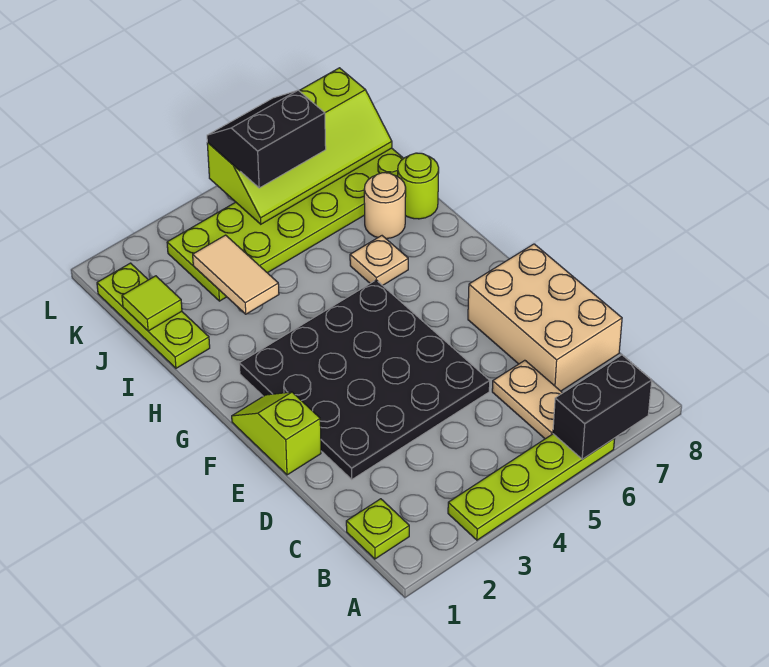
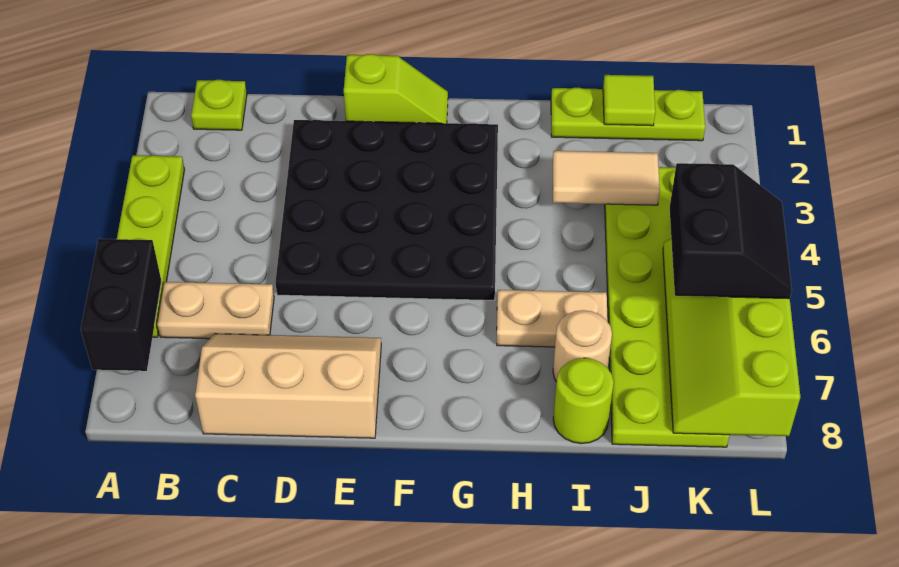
tan 2x3 brick [468,244,622,391] -> tan 2x3 slope [195,334,381,438]
tan 1x1 plate [350,236,408,285] -> tan 1x2 plate [497,290,608,347]

